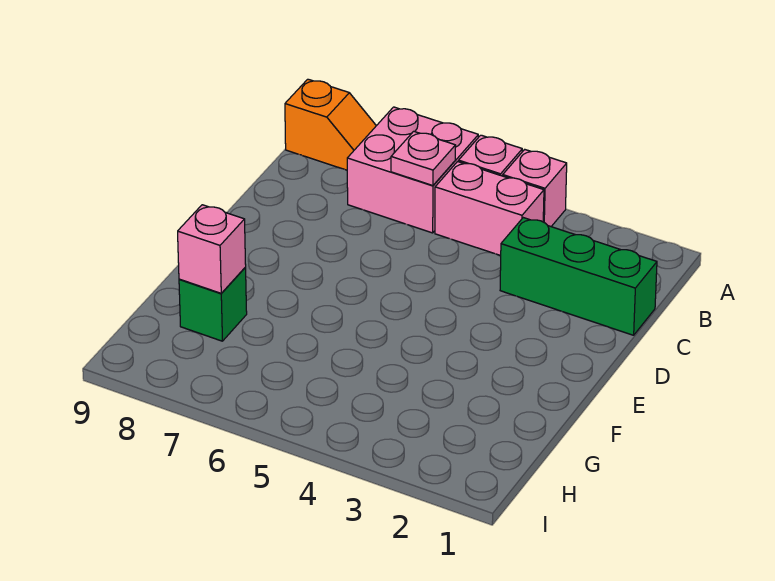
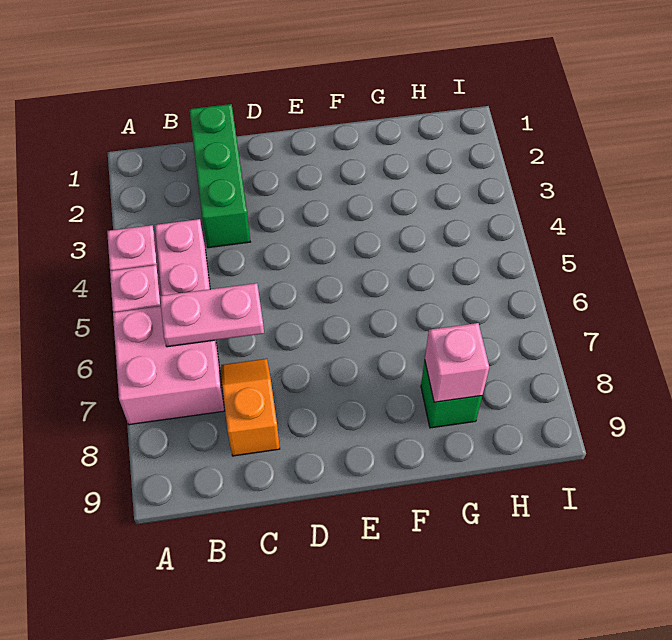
orange 1x2 slope [285,79,376,170] -> orange 1x2 slope moved to [221,359,280,456]
pink 1x1 plate [391,131,456,186] -> pink 1x2 plate [160,283,264,347]

